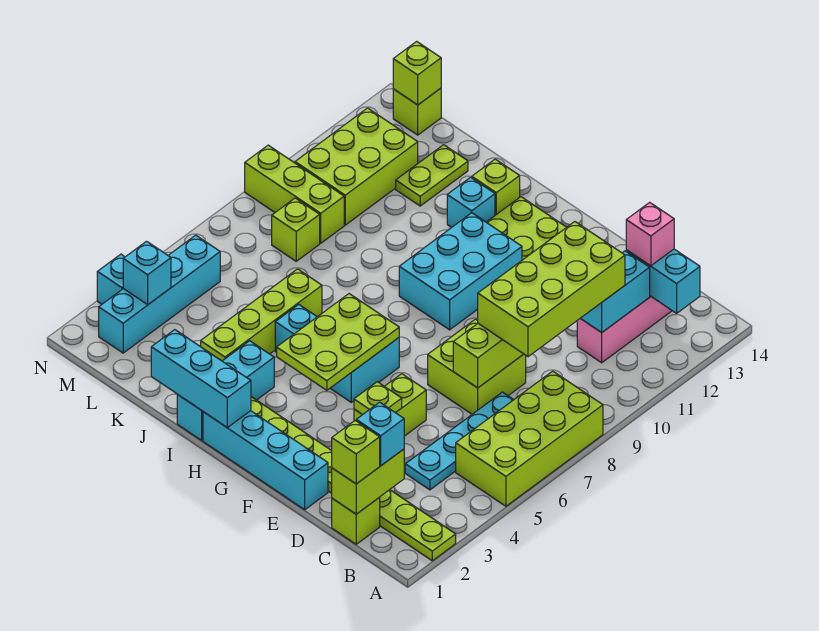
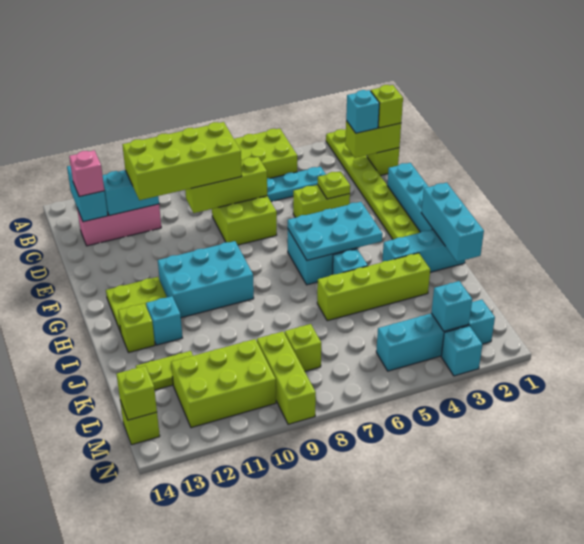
lime 2x3 plate [277,294,399,390] -> cyan 2x3 plate [288,202,382,260]

